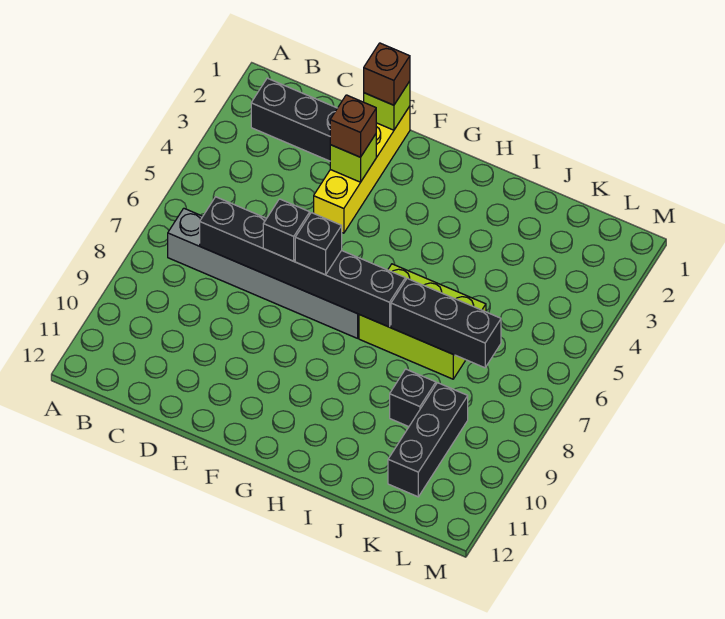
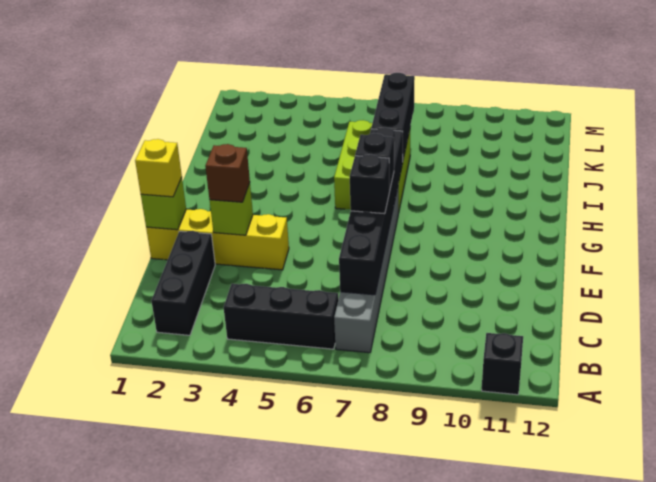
brown 1x1 brick [364,43,410,105] -> yellow 1x1 brick [135,139,182,197]
black 1x1 brick [390,369,436,427] -> black 1x1 brick moved to [482,333,523,395]
black 1x3 brick [388,383,468,497] -> black 1x3 brick moved to [224,284,338,349]

